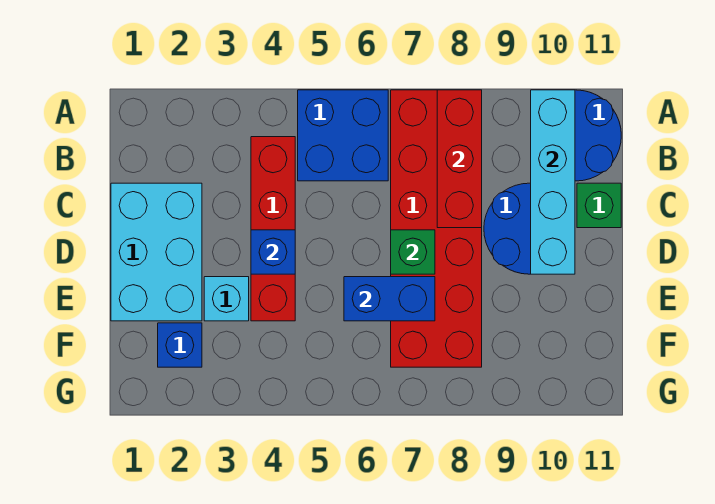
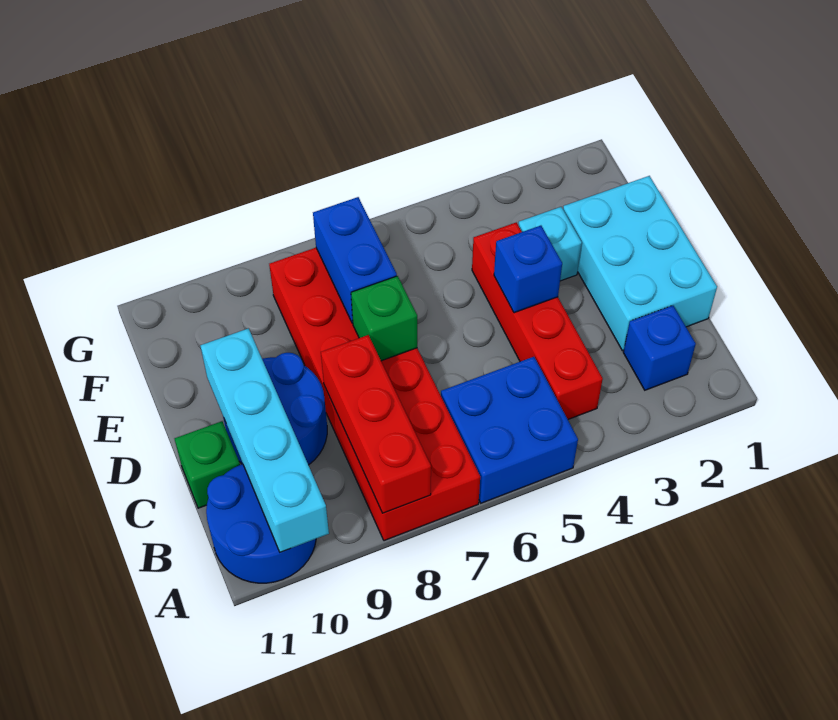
blue 1x2 brick [344,277,435,321] -> blue 1x2 brick turned to [313,197,397,323]
blue 1x1 brick [158,323,202,367] -> blue 1x1 brick moved to [623,306,696,390]

